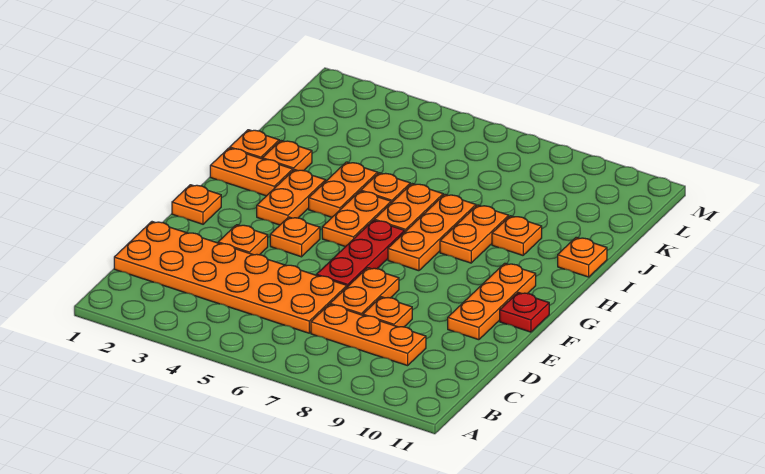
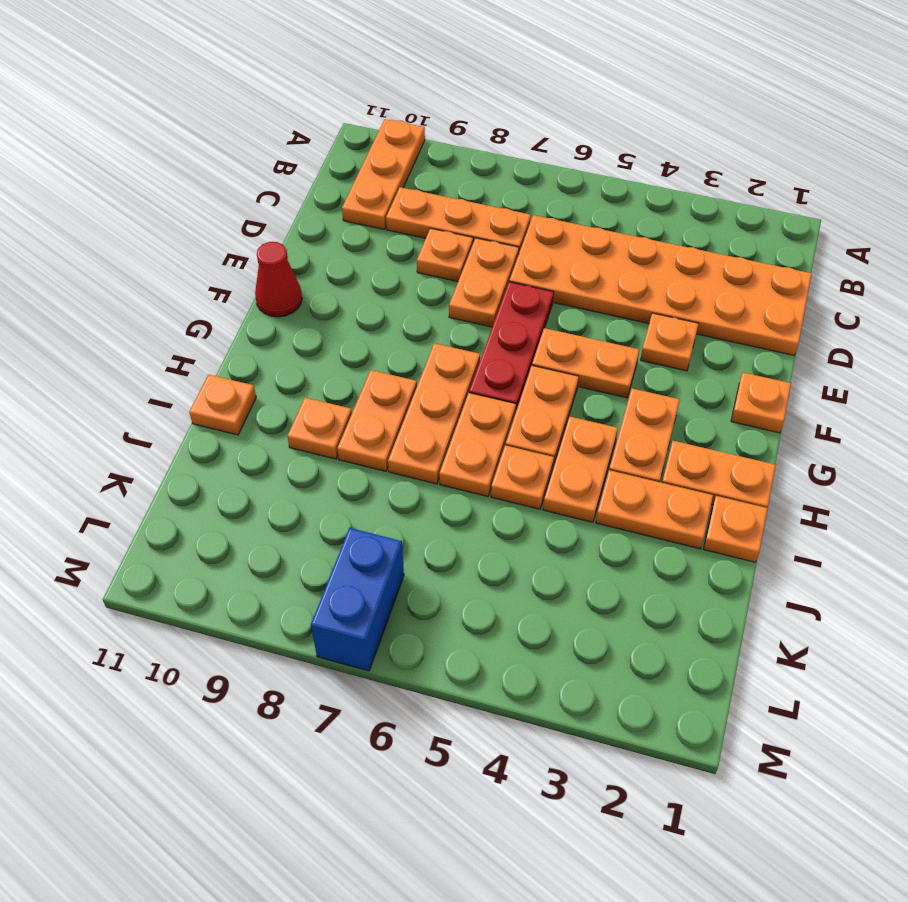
orange 1x3 plate [448,263,536,340] -> orange 1x3 plate moved to [342,119,425,229]
orange 1x1 plate [270,217,320,257] -> orange 1x2 plate [532,328,639,398]
red 1x1 plate [500,292,549,332] -> red 1x1 cone [255,242,302,317]
orange 1x1 plate [262,141,312,171] -> orange 1x2 plate [596,470,713,549]
none -> blue 1x2 brick [311,528,404,671]

